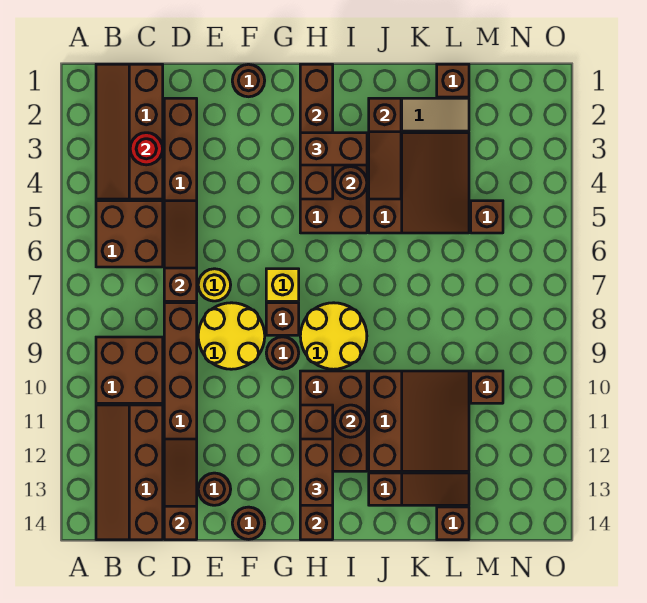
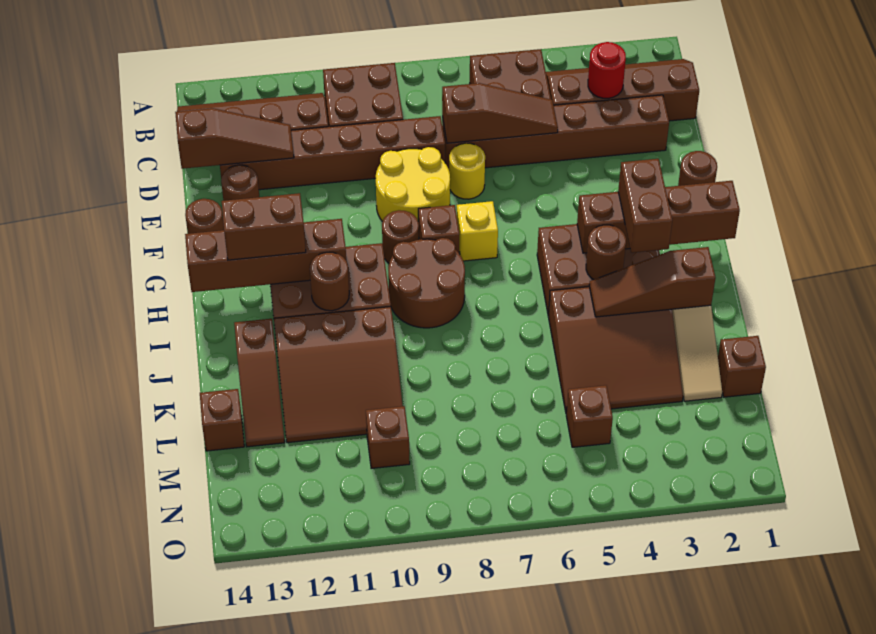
yellow 2x2 round brick [300,303,367,369] -> brown 2x2 round brick [388,238,465,328]

